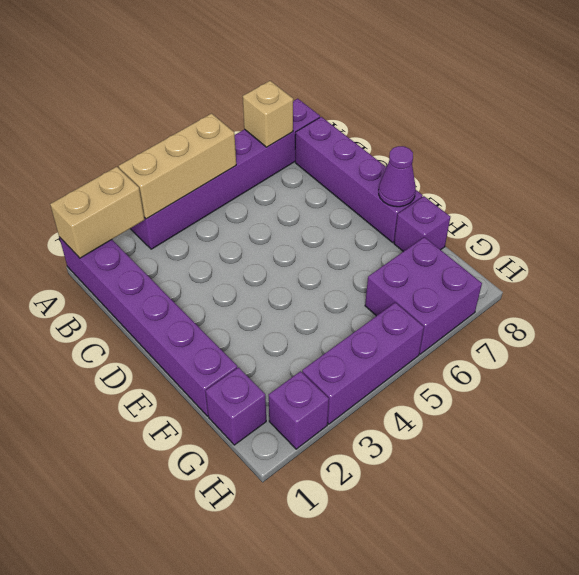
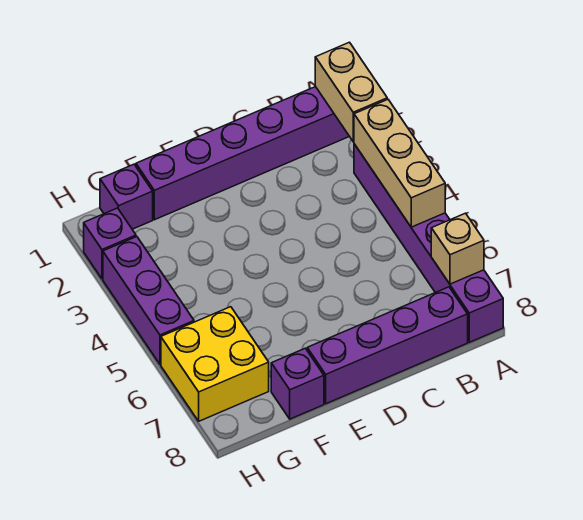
purple 1x1 cone [379,146,416,207] -> none
purple 2x2 brick [365,237,482,354] -> yellow 2x2 brick [161,307,269,421]

